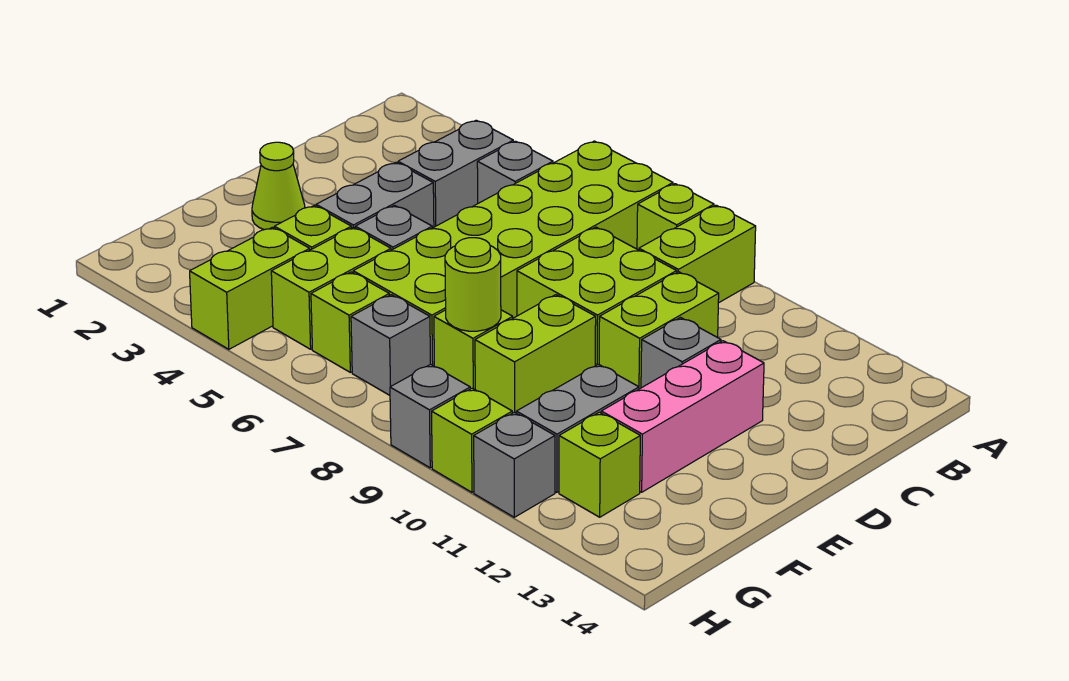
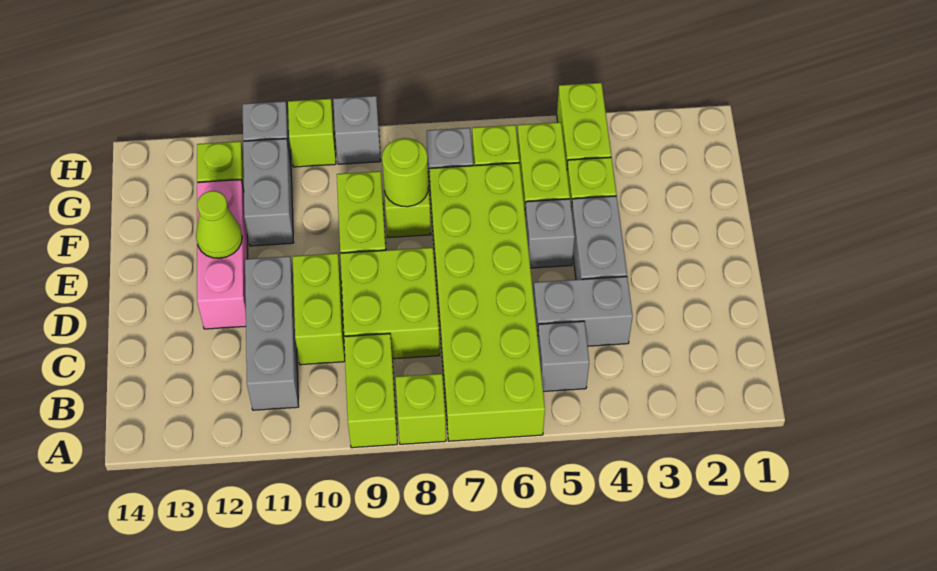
grey 1x2 brick [398,120,513,227] -> grey 1x2 brick turned to [533,277,633,346]
grey 1x1 brick [641,318,721,388] -> grey 1x3 brick [245,256,299,410]
lime 1x1 cone [252,142,305,230] -> lime 1x1 cone moved to [196,191,242,258]

